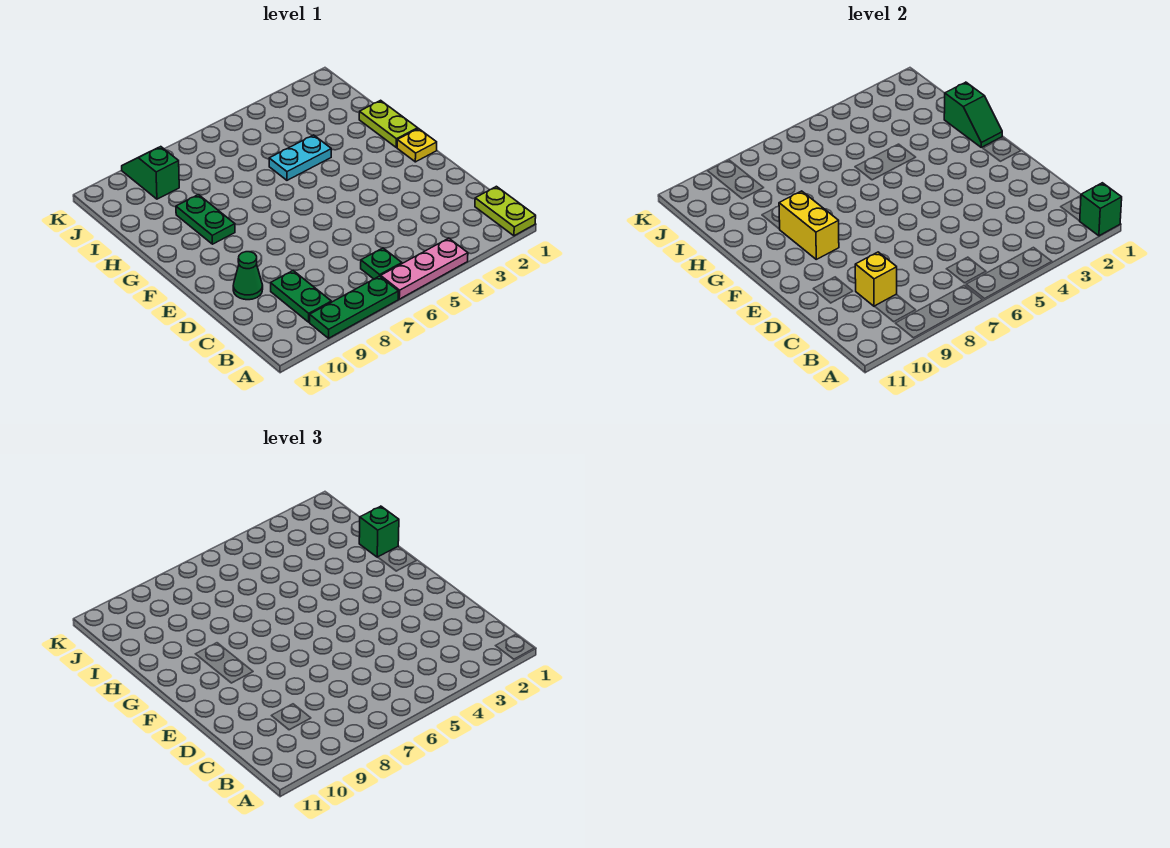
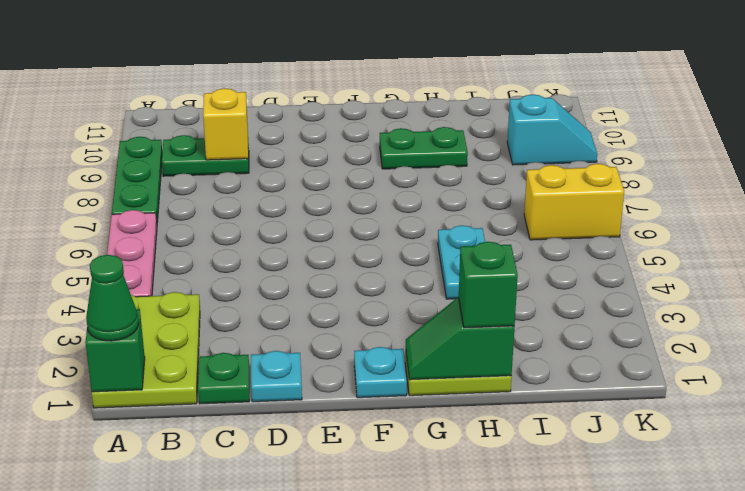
lime 1x2 plate [475,186,536,236] -> lime 2x3 plate [92,292,200,408]
green 1x1 plate [361,248,402,279] -> green 1x1 plate moved to [198,353,249,404]
none -> cyan 1x1 plate [251,351,302,402]
green 1x1 cone [233,252,263,300] -> green 1x1 cone moved to [86,255,139,341]
yellow 1x1 plate [397,129,437,162] -> cyan 1x1 plate [354,347,407,398]
yellow 1x2 brick [779,191,839,259] -> yellow 1x2 brick moved to [524,164,624,240]
green 1x2 slope [122,147,179,199] -> cyan 1x2 slope [507,94,597,165]

